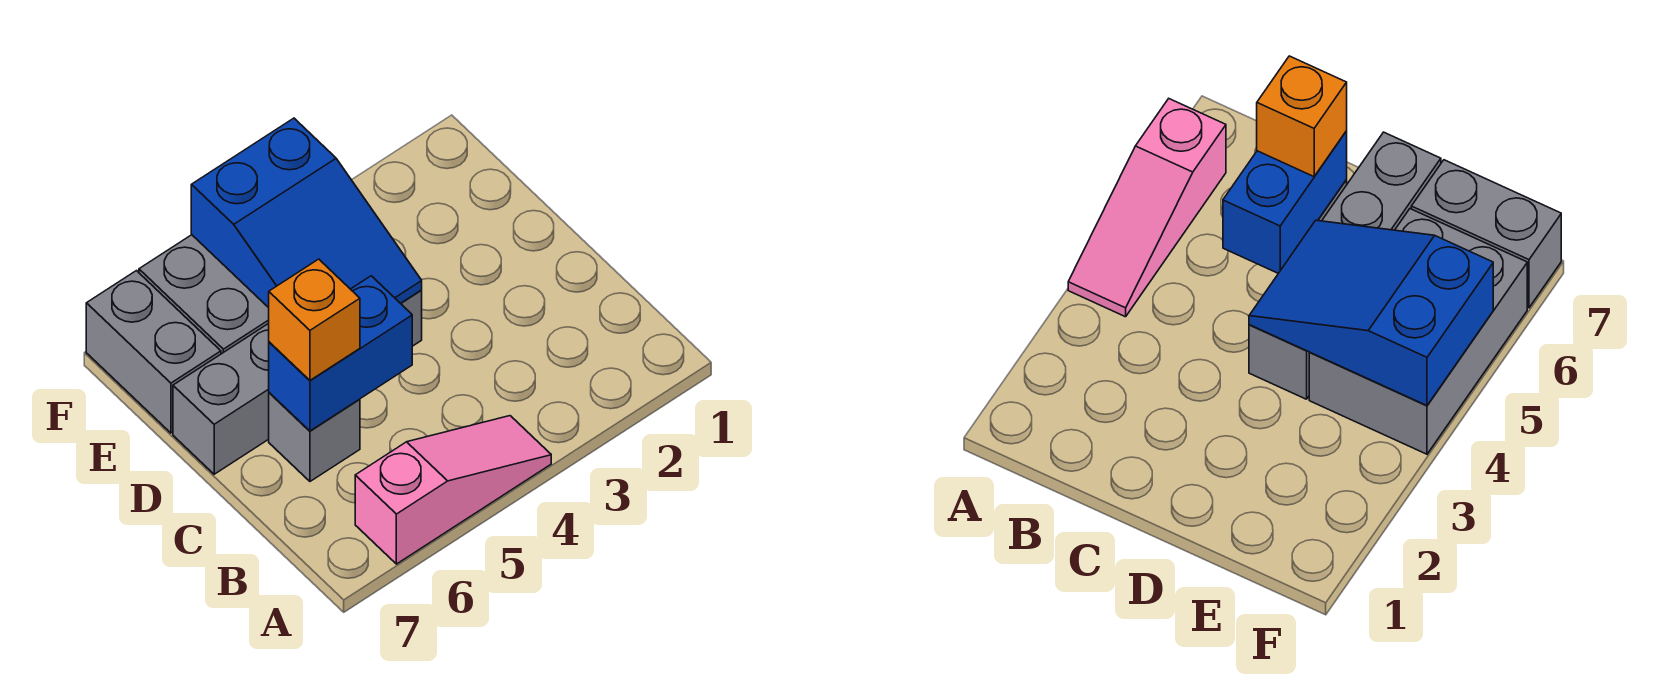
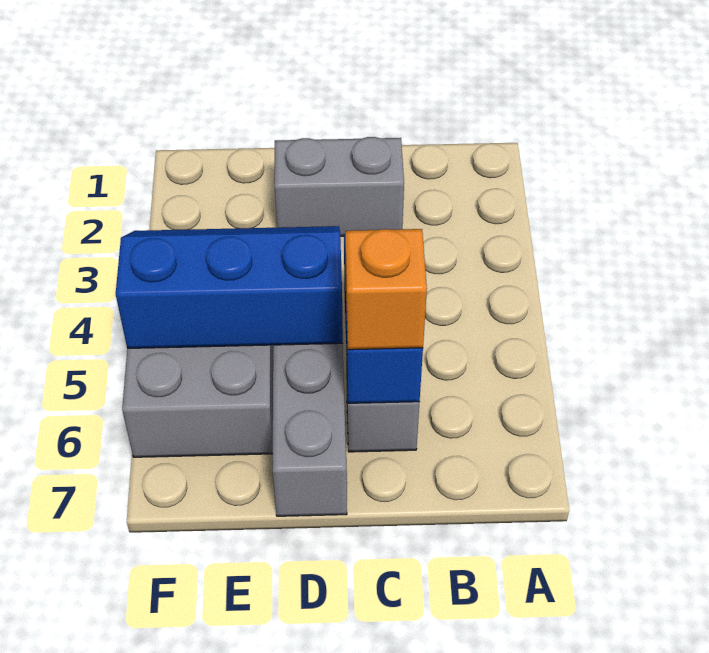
pink 1x3 slope [355,416,551,564] -> none
blue 2x3 slope [191,118,422,308] -> blue 2x3 slope turned to [116,226,343,348]
grey 1x2 brick [86,271,221,433] -> grey 1x2 brick moved to [274,137,404,236]

